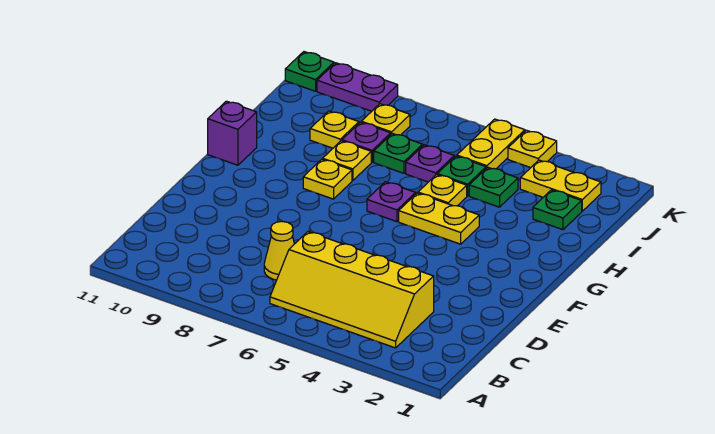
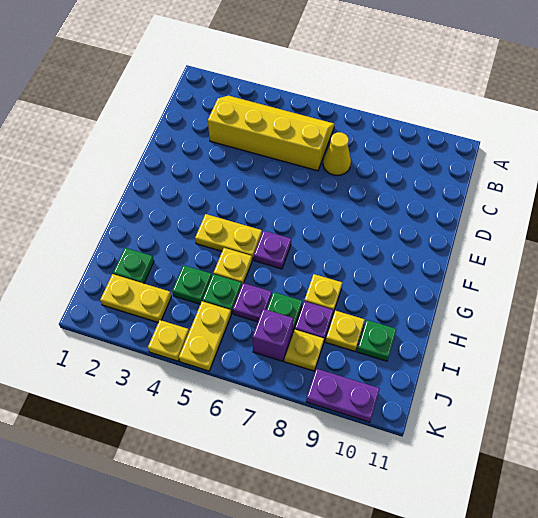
yellow 1x1 plate [303,159,352,199] -> none
purple 1x1 brick [208,101,257,165] -> purple 1x1 brick moved to [252,309,293,361]
green 1x1 plate [285,52,334,91] -> green 1x1 plate moved to [357,320,397,361]

